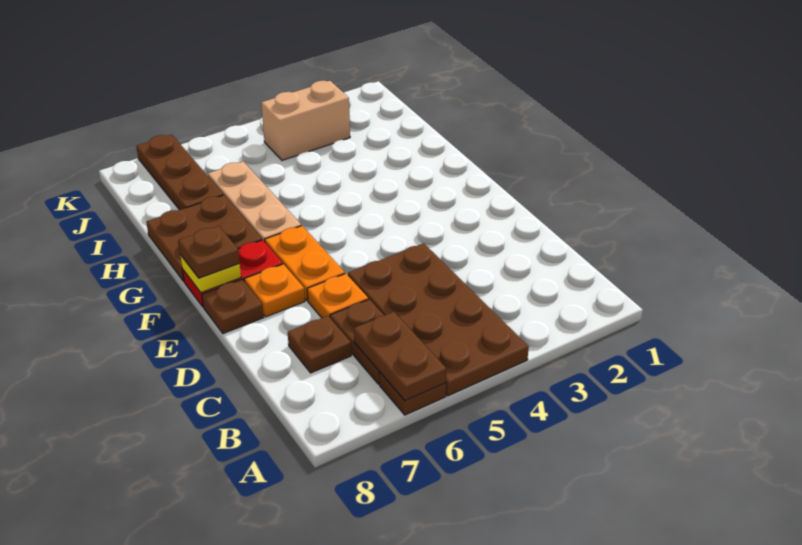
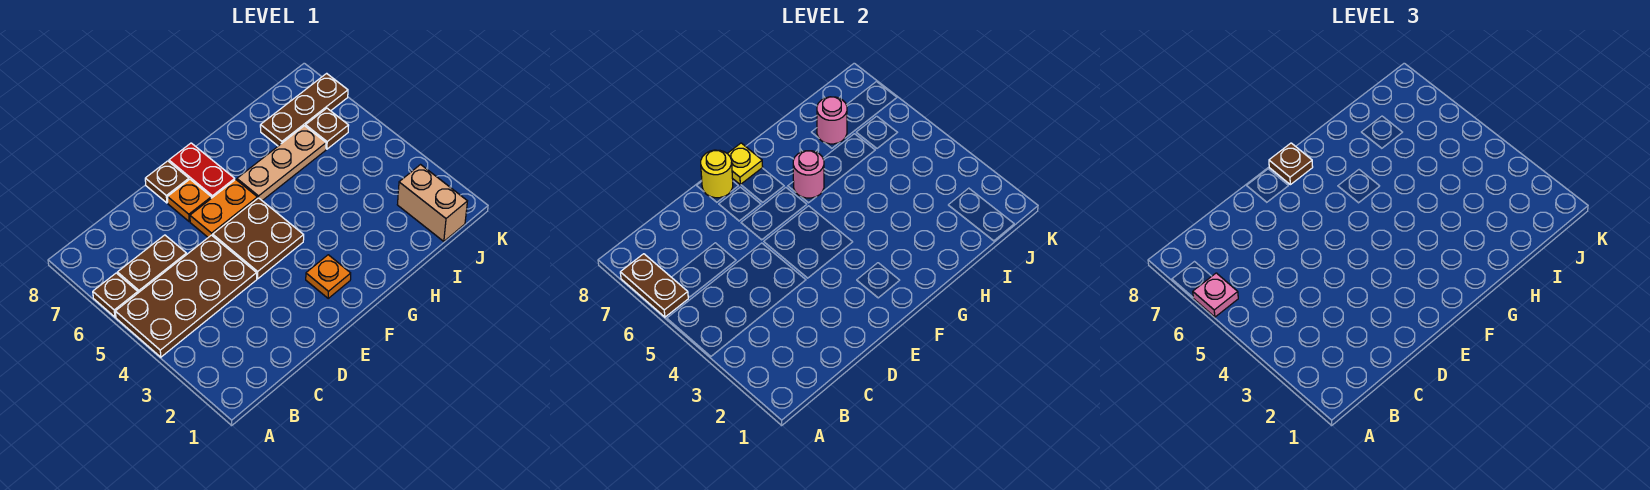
brown 1x2 plate [354,312,447,401] -> brown 1x2 plate turned to [620,254,688,317]
none -> pink 1x1 plate [1193,273,1238,317]
brown 1x1 plate [288,316,351,373] -> brown 1x1 plate moved to [306,108,349,149]
orange 1x1 plate [307,274,368,318] -> orange 1x1 plate moved to [306,255,351,298]
none -> yellow 1x1 round brick [701,150,733,198]
none -> pink 1x1 round brick [793,151,824,198]
brown 2x2 plate [146,195,262,281] -> brown 2x2 plate moved to [213,198,304,279]
none -> pink 1x1 round brick [817,97,847,144]
tan 1x2 brick [261,81,350,160] -> tan 1x2 brick moved to [397,165,467,241]

